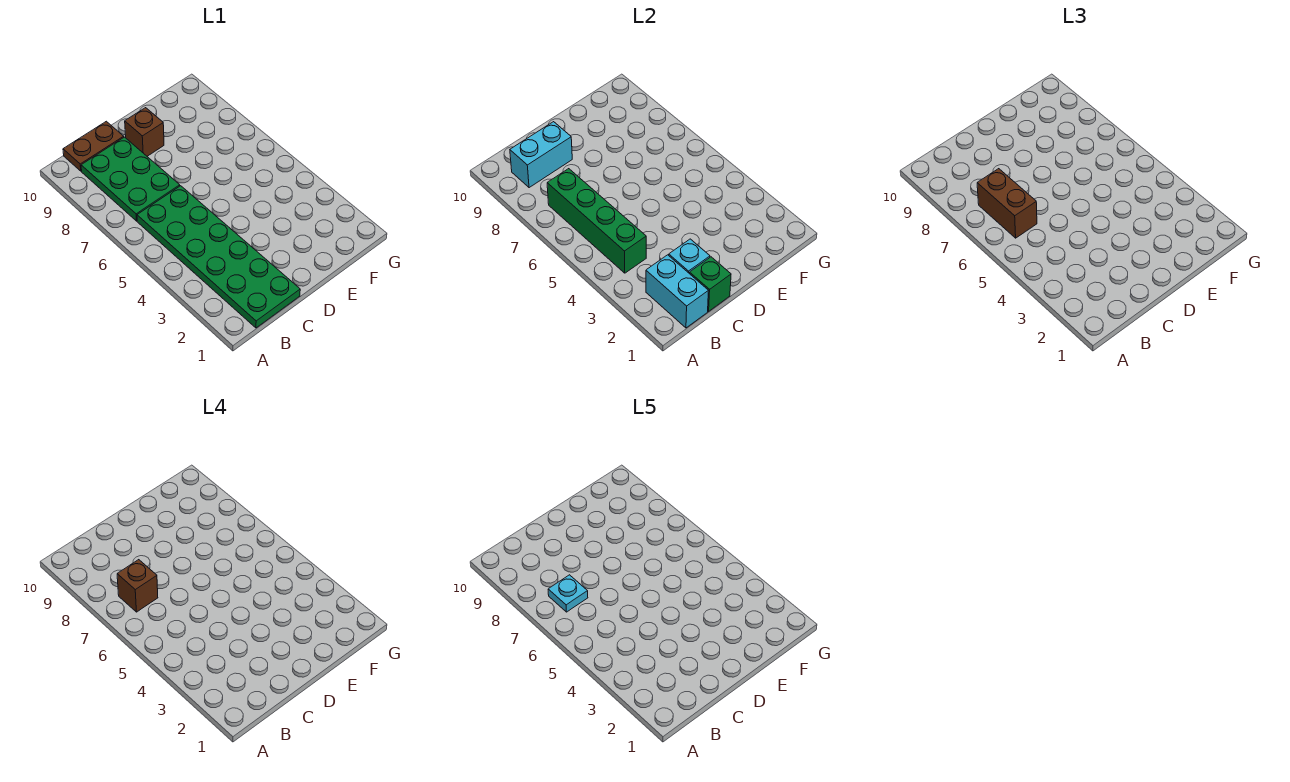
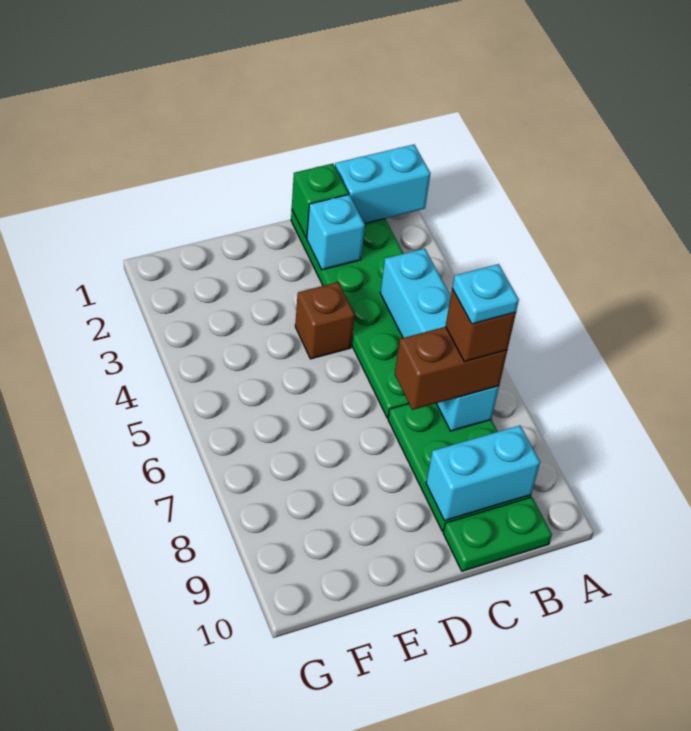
cyan 1x2 brick [646,255,708,328] -> cyan 1x2 brick turned to [335,145,431,224]
green 1x4 brick [547,169,646,273] -> cyan 1x4 brick [380,248,499,431]
brown 1x2 brick [977,169,1037,238] -> brown 1x2 brick turned to [395,327,507,410]
brown 1x2 plate [63,121,124,171] -> green 1x2 plate [443,497,552,571]
brown 1x1 brick [125,108,164,156] -> brown 1x1 brick moved to [295,282,355,359]

